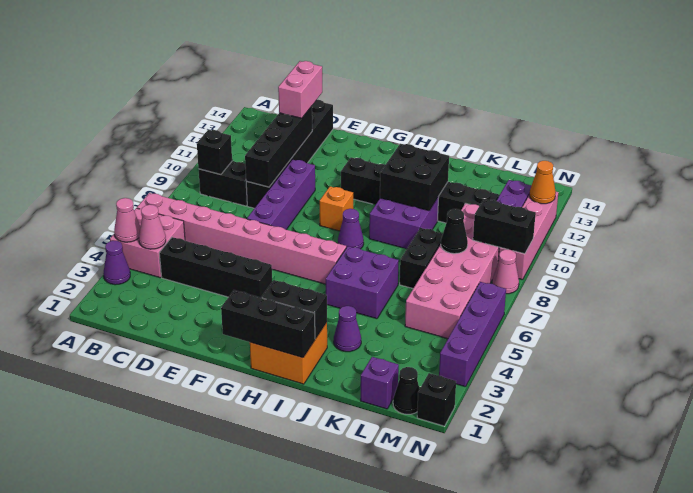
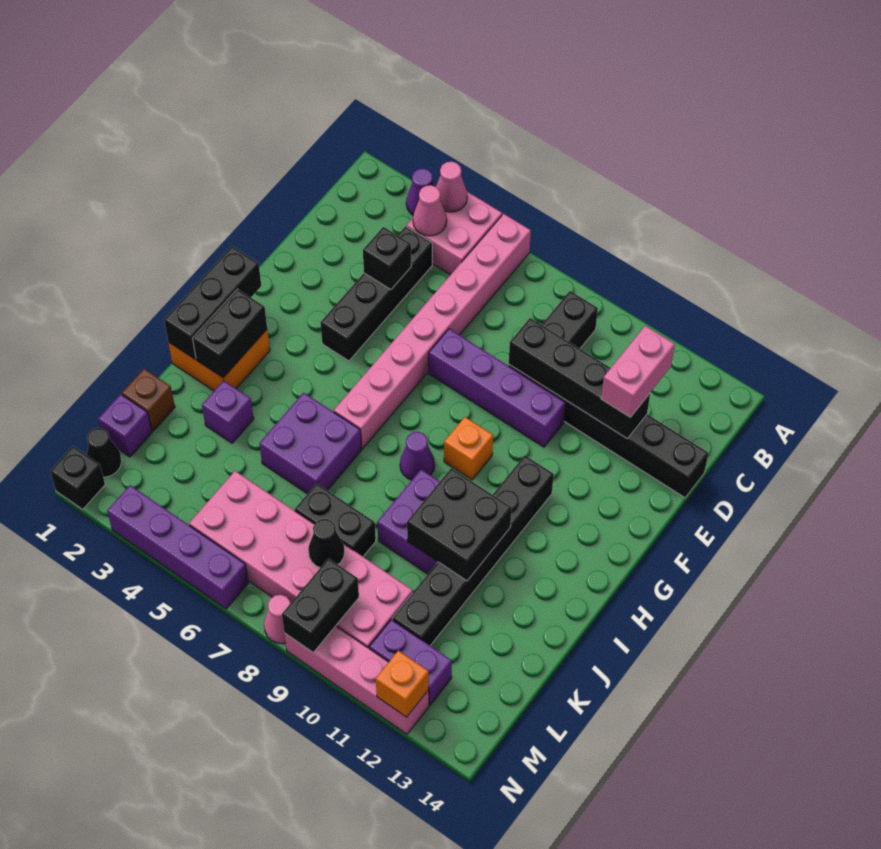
black 1x1 brick [197,130,232,175] -> black 1x1 brick moved to [363,227,411,290]
pink 1x2 brick [278,61,322,118] -> pink 1x2 brick turned to [601,326,675,417]
purple 1x1 cone [334,306,361,352] -> purple 1x1 brick [202,381,254,443]
none -> brown 1x1 brick [122,369,175,431]
orange 1x1 cone [529,161,556,204] -> orange 1x1 brick [376,651,429,717]

